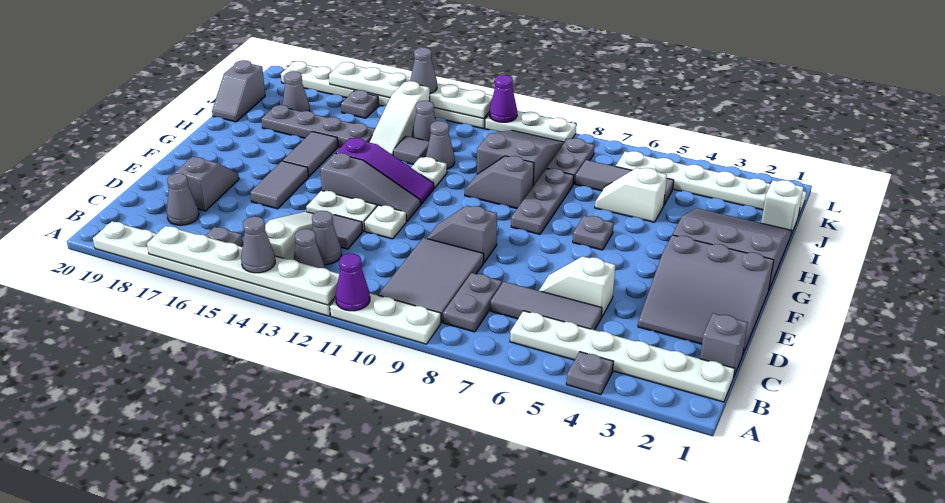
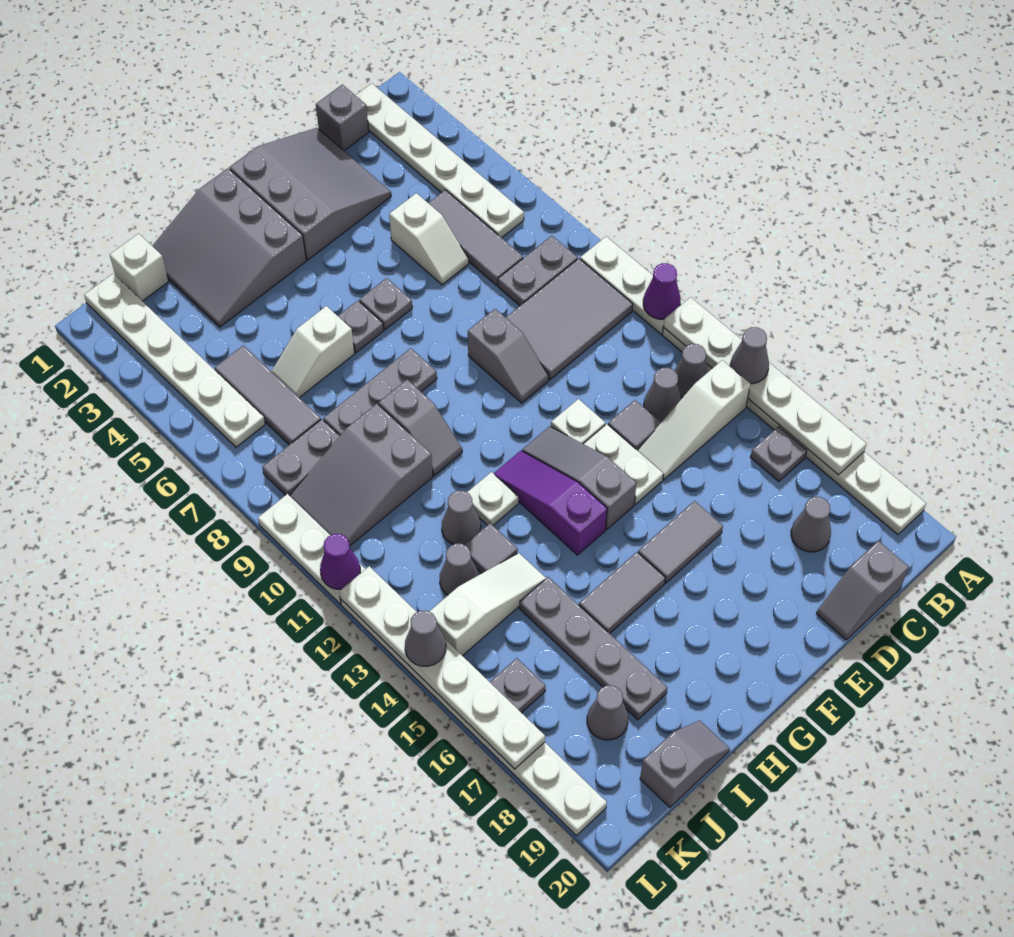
grey 1x1 plate [566,352,613,395] -> grey 1x1 plate moved to [359,278,412,330]
grey 1x2 slope [175,157,239,211] -> grey 1x2 slope moved to [816,541,909,640]
white 1x2 slope [595,168,667,222] -> white 1x2 slope turned to [271,306,355,398]

